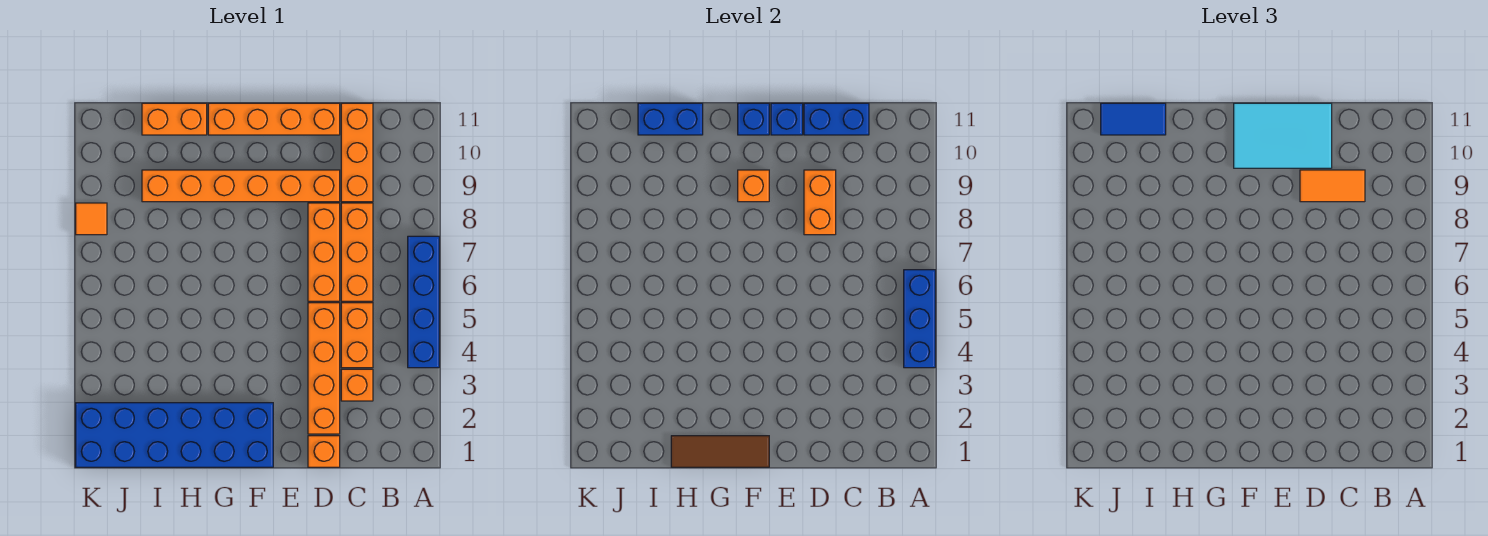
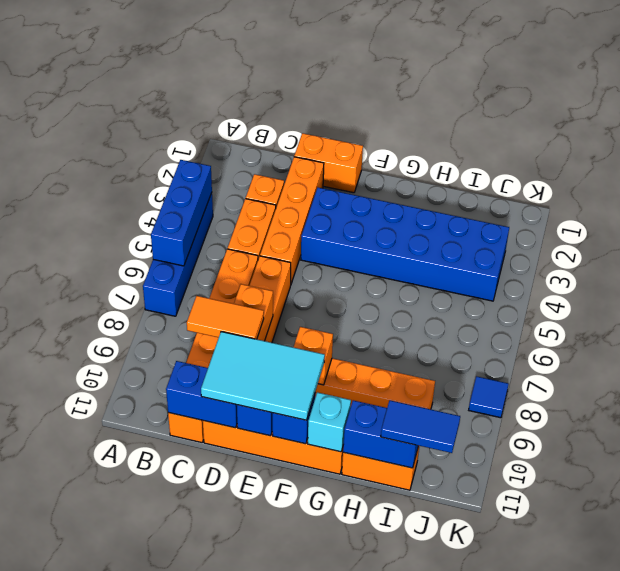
orange 1x1 brick [308,436,340,467] -> orange 1x2 brick [294,133,363,193]
blue 2x6 brick [76,403,273,467] -> blue 2x6 brick moved to [301,188,509,301]
brown 1x3 tile [671,436,769,467] -> none
none -> cyan 1x1 brick [308,392,351,452]
orange 1x1 tile [76,203,107,235] -> blue 1x1 tile [469,376,508,418]

